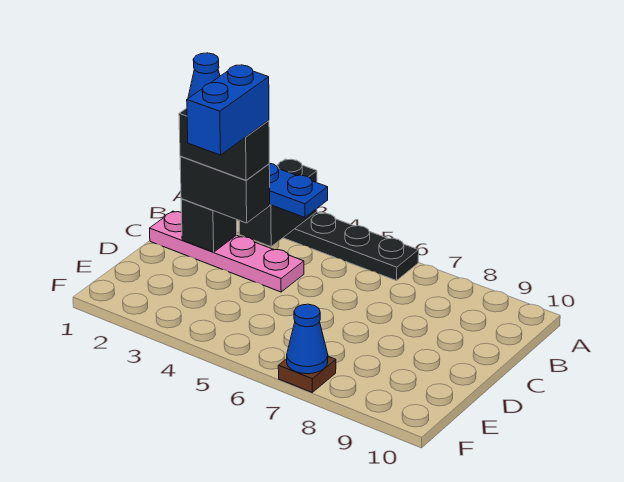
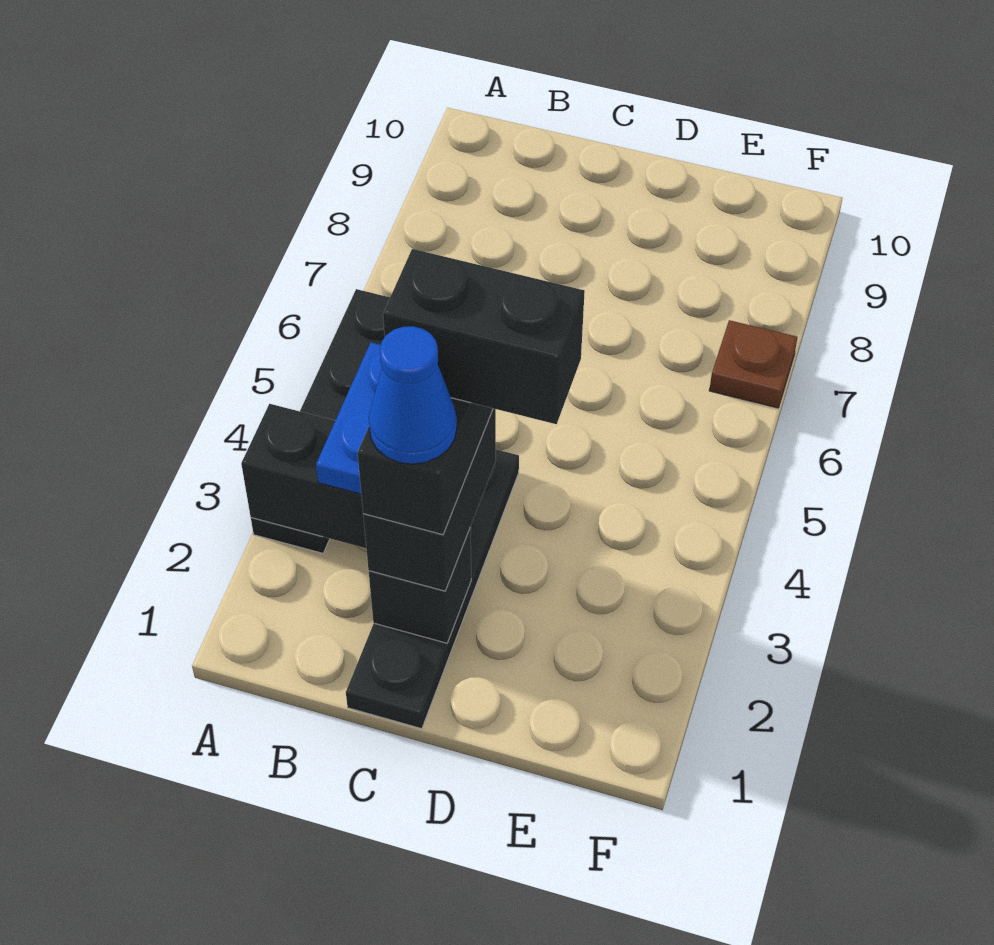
pink 1x4 plate [150,211,304,292] -> black 1x4 plate [346,449,519,729]
blue 1x2 brick [187,65,269,155] -> black 1x2 brick [383,249,585,424]
blue 1x1 cone [287,304,328,374] -> none

